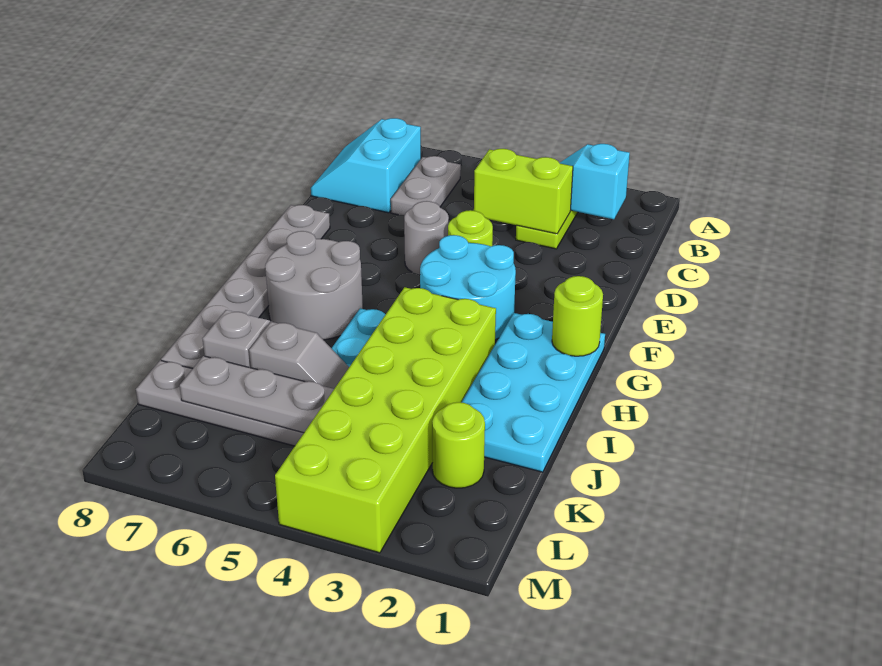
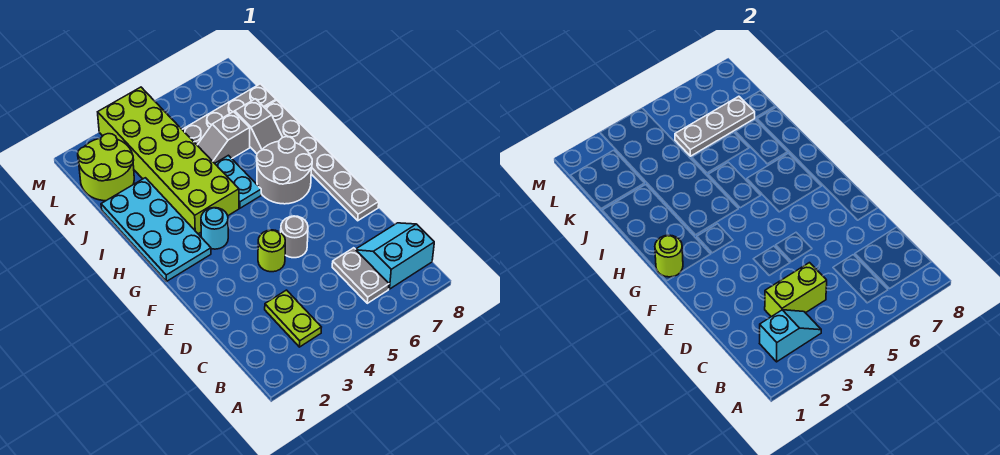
cyan 2x2 slope [311,118,421,213] -> cyan 2x2 slope turned to [356,223,434,289]
cyan 2x2 round brick [420,235,516,339] -> cyan 1x1 round brick [201,208,228,249]
lime 1x1 round brick [432,402,485,488] -> lime 2x2 round brick [78,134,134,201]

